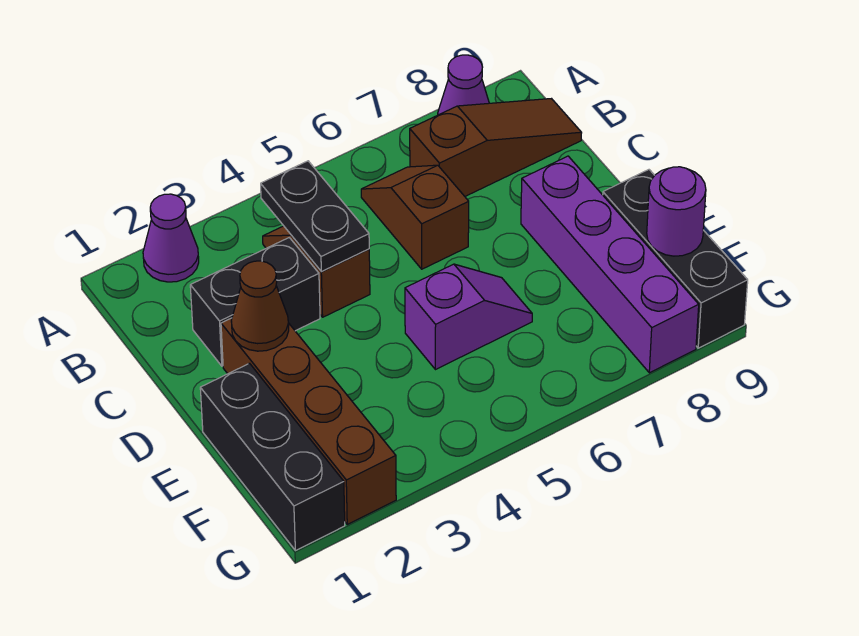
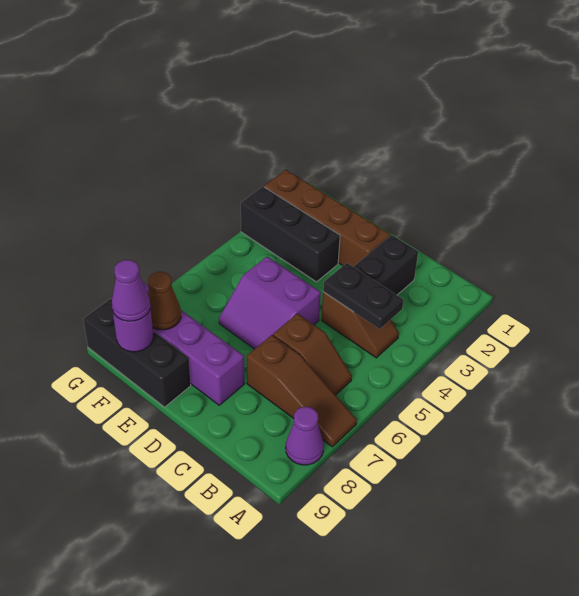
purple 1x1 cone [143,194,199,282] -> purple 1x1 cone moved to [112,260,150,321]
brown 1x3 slope [410,99,582,196] -> brown 1x3 slope turned to [247,335,357,447]
brown 1x1 cone [231,261,289,351] -> brown 1x1 cone moved to [148,272,181,330]
black 1x3 brick [200,363,345,551] -> black 1x3 brick moved to [241,187,340,282]
purple 1x2 slope [405,264,532,370] -> purple 2x2 slope [219,256,321,349]

